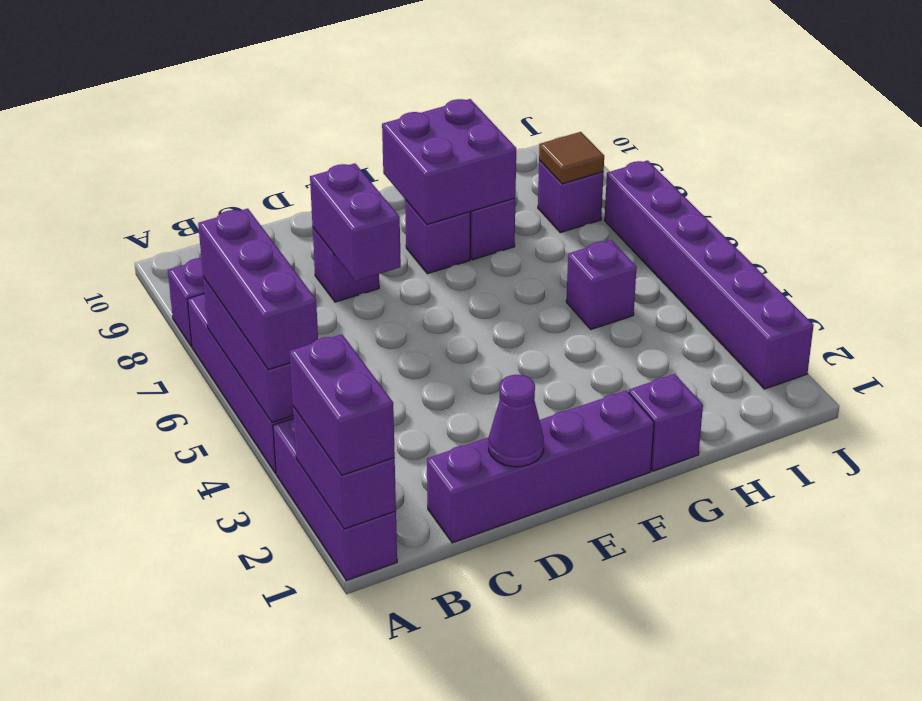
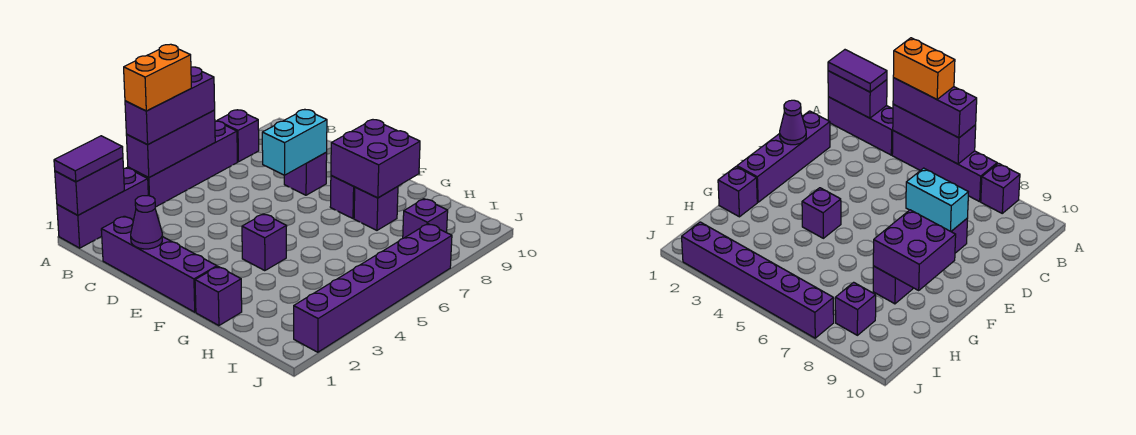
purple 1x2 brick [290,334,395,475] -> purple 1x2 tile [54,136,123,182]
none -> orange 1x2 brick [124,44,191,111]
purple 1x2 brick [310,163,401,281] -> cyan 1x2 brick [262,110,327,175]
purple 1x1 brick [566,240,637,329] -> purple 1x1 brick moved to [242,214,287,271]
brown 1x1 tile [539,132,604,184] -> none

